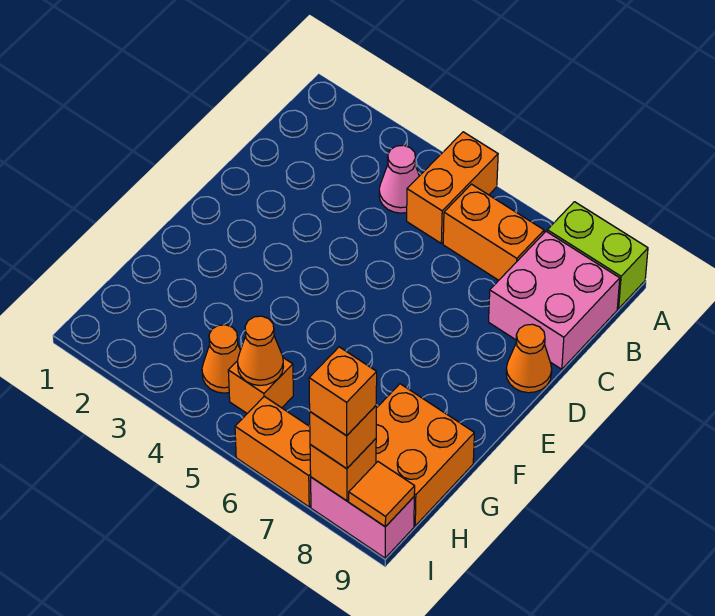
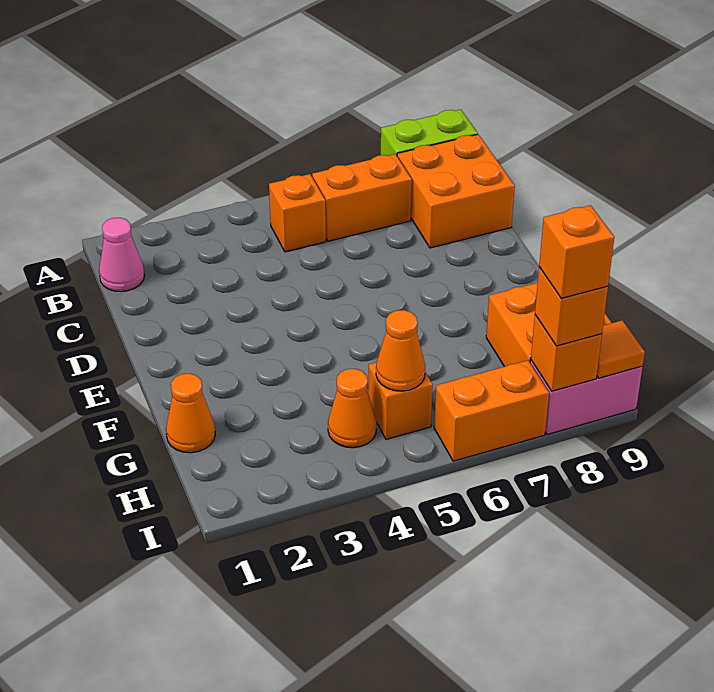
orange 1x2 brick [407,132,498,243] -> orange 1x1 brick [269,174,326,252]
pink 1x1 cone [379,145,419,213] -> pink 1x1 cone moved to [99,218,144,292]
pink 2x2 brick [489,232,620,369] -> orange 2x2 brick [397,134,515,248]
orange 1x1 cone [506,324,552,393] -> orange 1x1 cone moved to [166,373,215,453]

